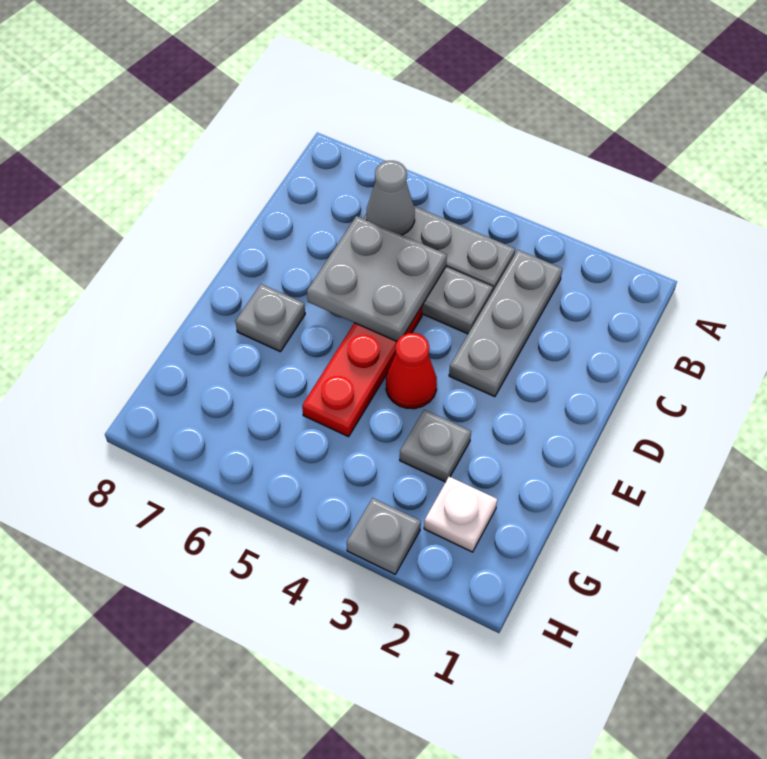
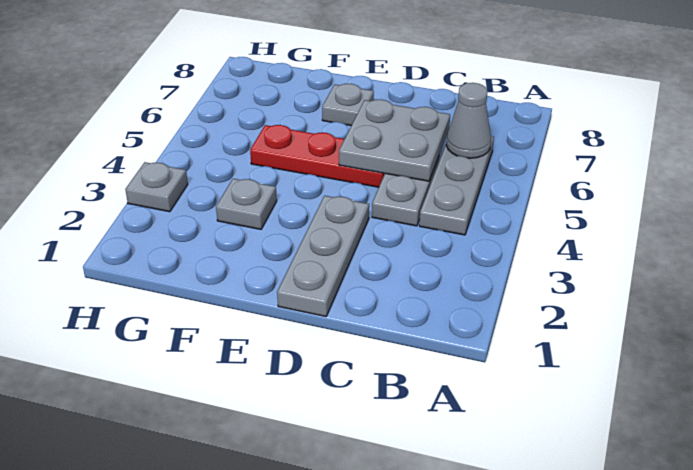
grey 1x3 plate [449,250,562,397] -> grey 1x3 plate turned to [277,196,369,317]
red 1x1 cone [386,333,437,409] -> none
white 1x1 plate [424,477,497,552] -> none

